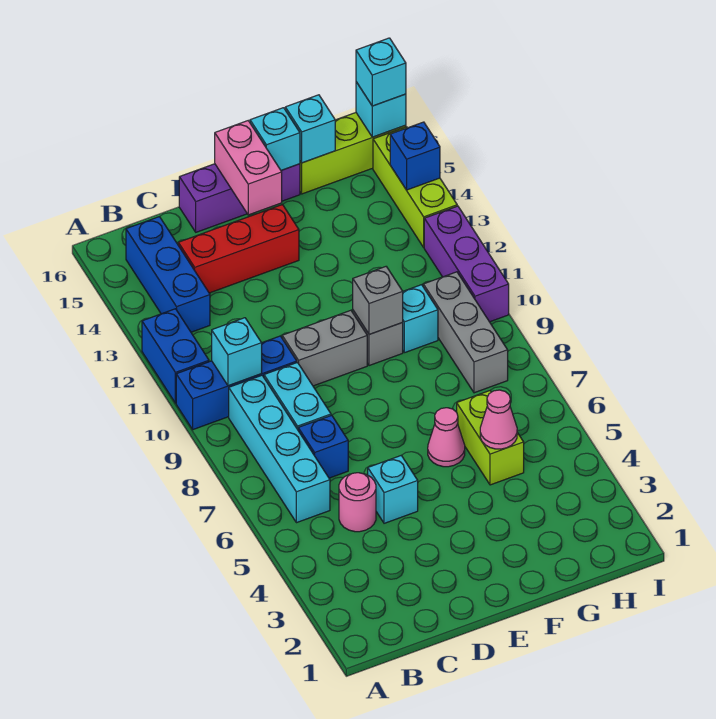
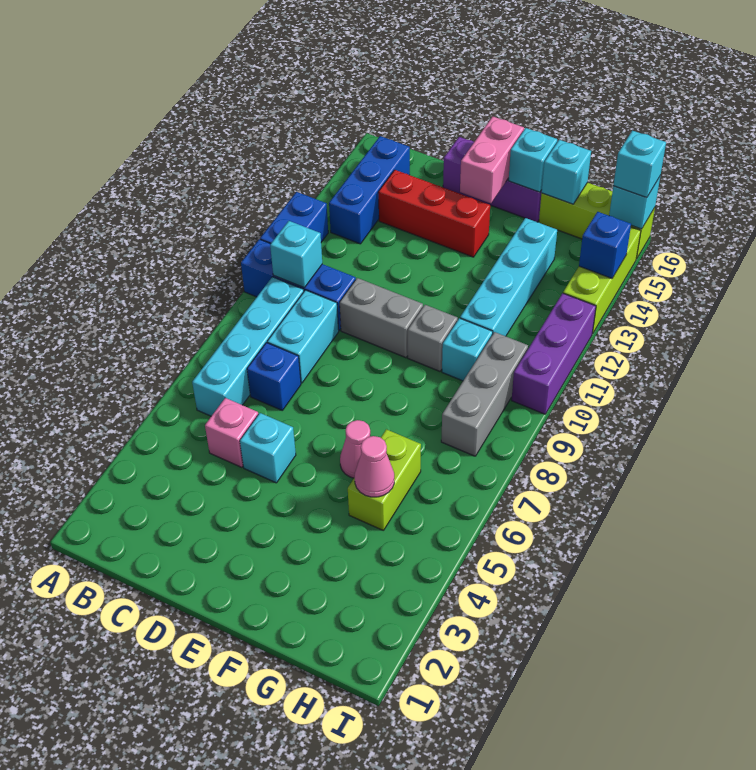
pink 1x1 round brick [339,473,376,532] -> pink 1x1 brick [205,398,258,467]
grey 1x1 brick [353,267,403,334] -> none
none -> cyan 1x4 brick [460,218,557,336]

